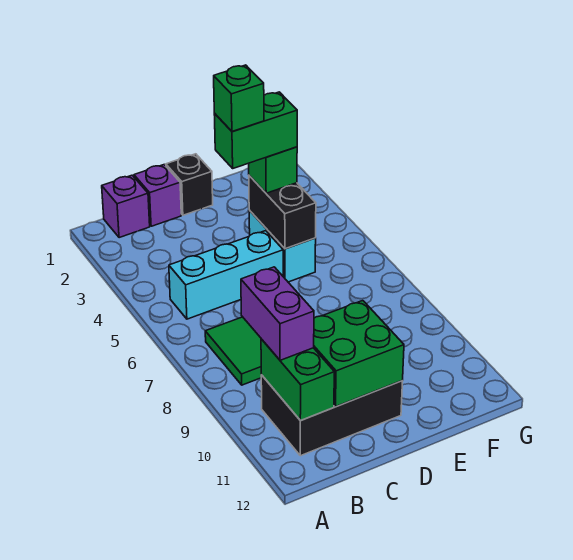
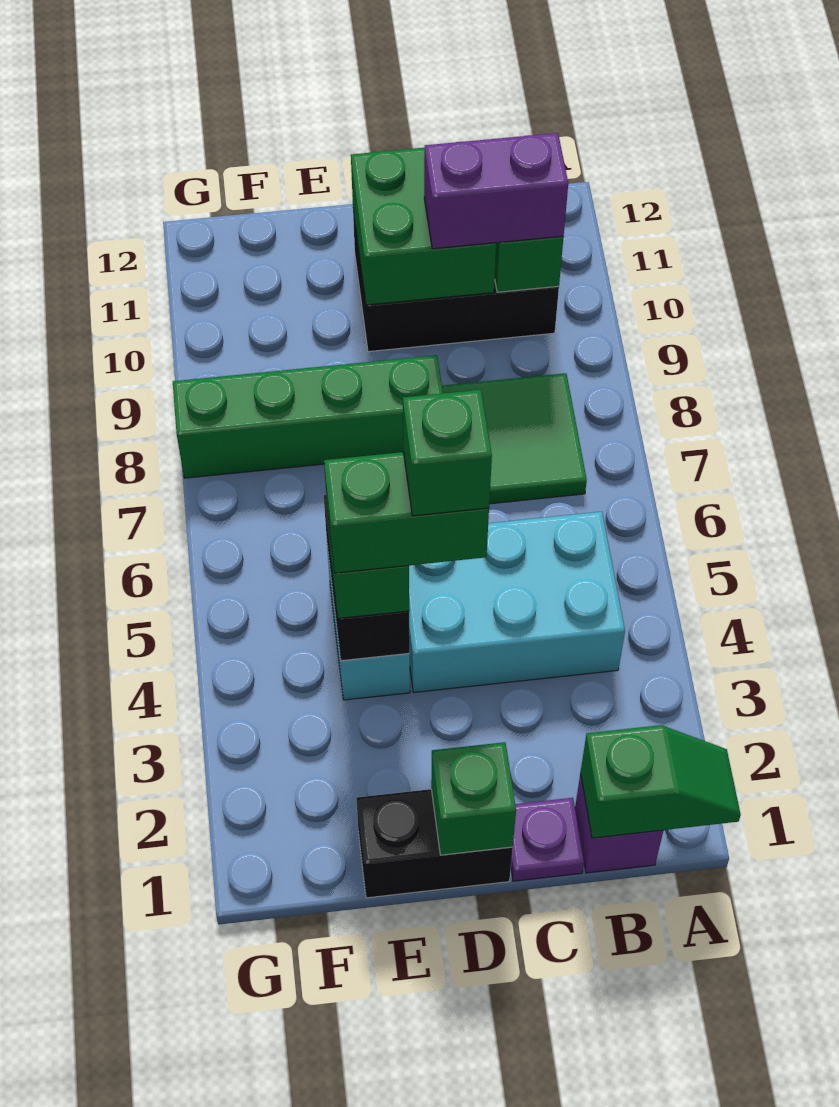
none -> green 1x2 slope [581,725,741,838]
cyan 1x3 brick [169,231,283,319] -> cyan 2x3 brick [409,512,625,692]
purple 1x2 brick [241,267,314,360] -> purple 1x2 brick turned to [424,133,568,249]
purple 1x1 brick [134,165,181,226] -> purple 1x1 plate [511,798,584,881]
black 1x1 brick [166,154,213,215] -> black 1x2 brick [356,789,513,898]
none -> green 1x1 brick [431,742,516,855]
none -> green 1x4 brick [173,355,443,478]

